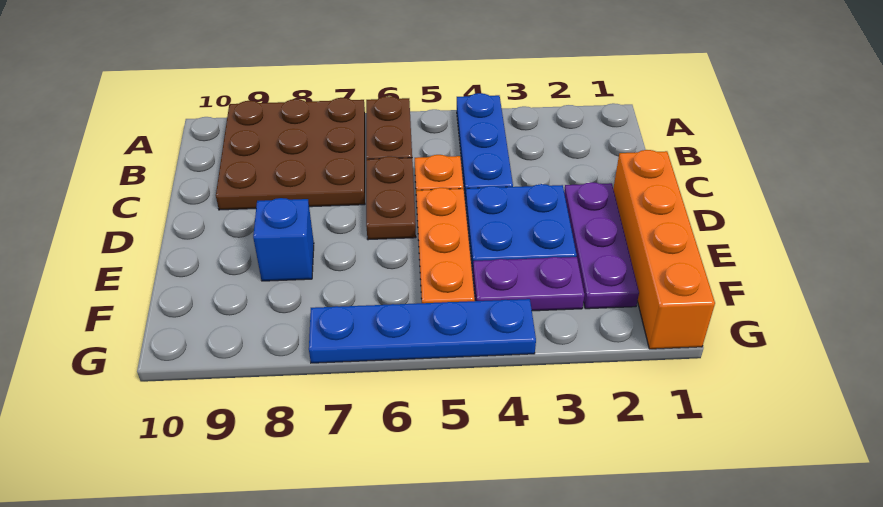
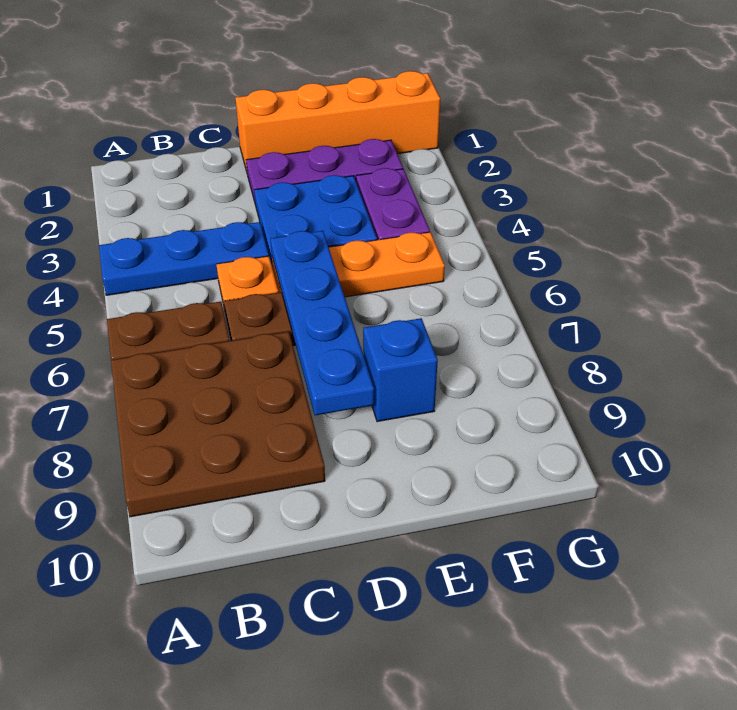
blue 1x4 plate [309,299,536,363] -> blue 1x4 plate moved to [271,231,374,415]

